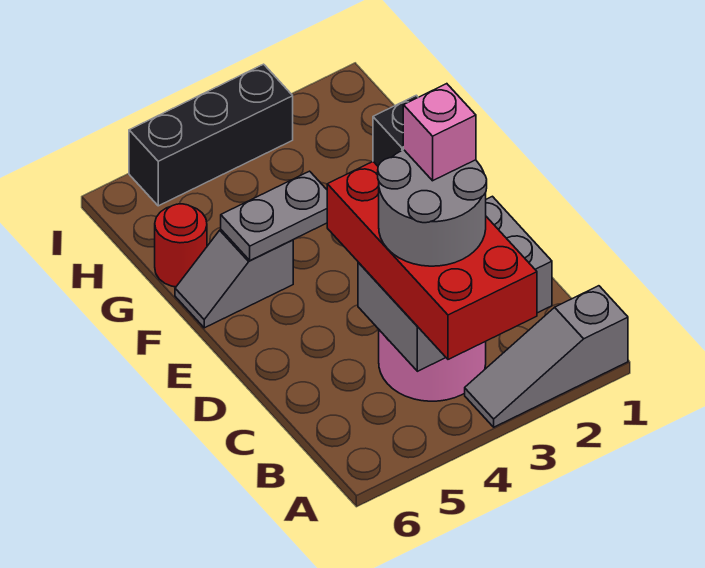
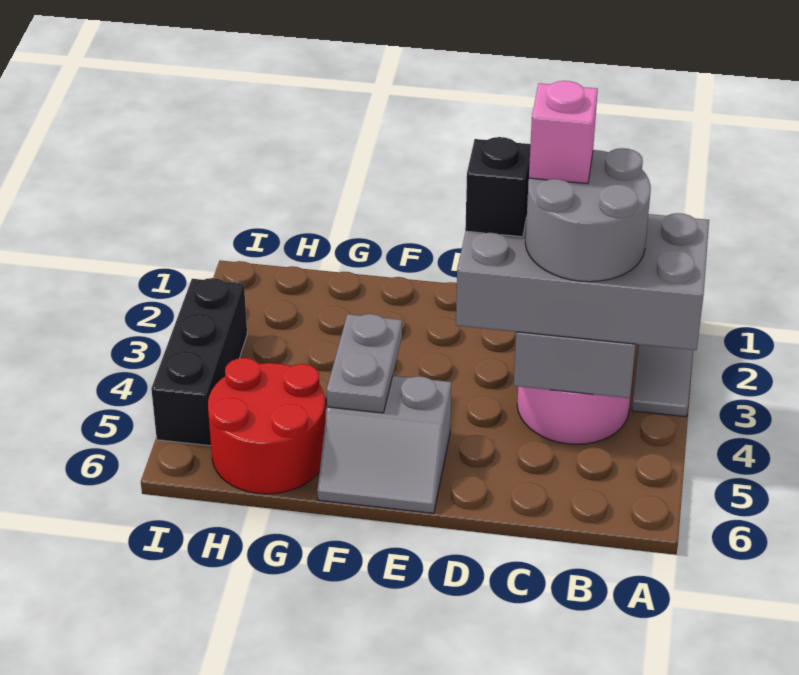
red 2x4 brick [327,162,537,359] -> grey 2x4 brick [456,213,709,350]
grey 1x2 slope [175,230,293,328] -> grey 2x2 slope [317,376,451,513]
red 1x1 round brick [155,204,207,287] -> red 2x2 round brick [208,358,326,494]

